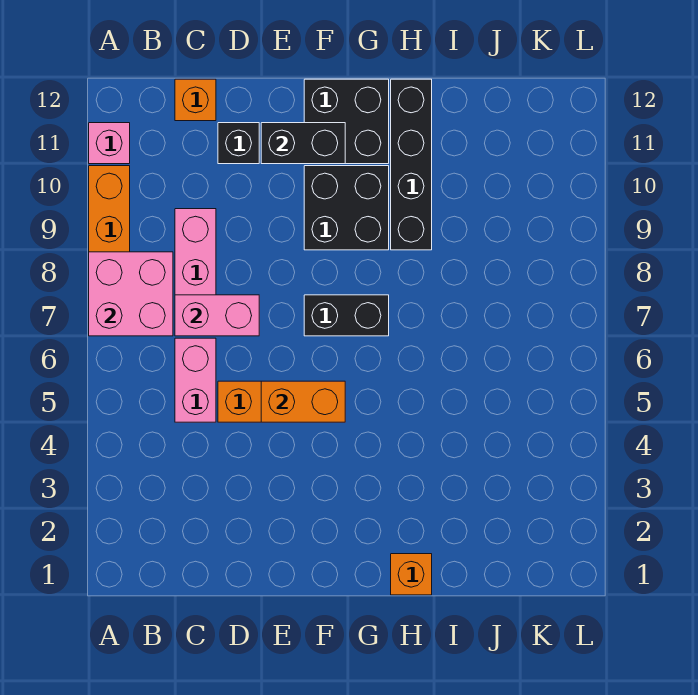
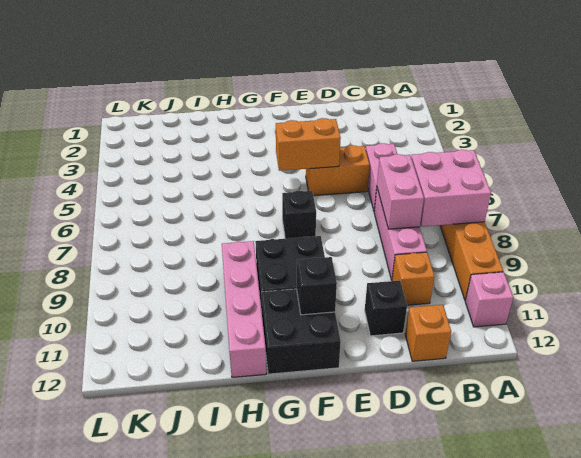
pink 1x2 brick [175,295,259,336] -> pink 1x2 brick turned to [377,154,424,229]
black 1x2 brick [261,123,345,164] -> black 1x1 brick [297,257,337,315]
black 1x2 brick [304,295,389,336] -> black 1x1 brick [282,191,316,239]
orange 1x1 brick [391,554,432,595] -> orange 1x1 brick moved to [392,252,435,305]
black 1x4 brick [391,79,432,250] -> pink 1x4 brick [222,241,266,377]

